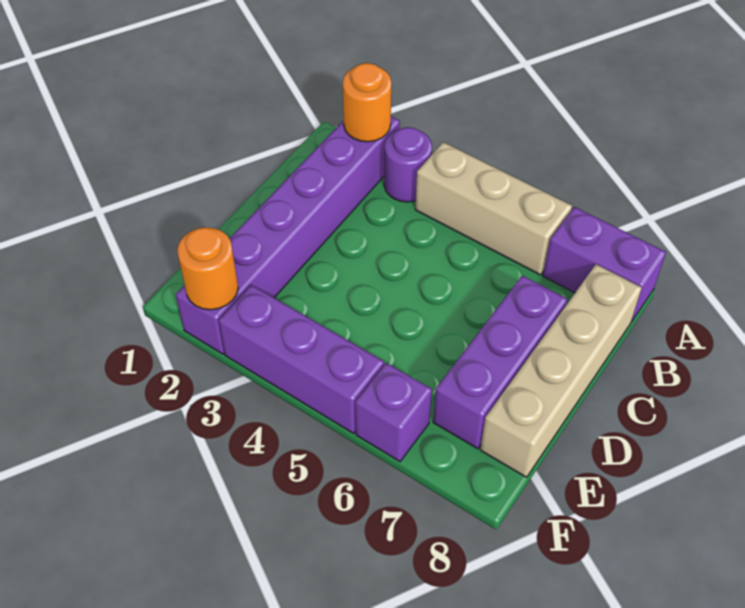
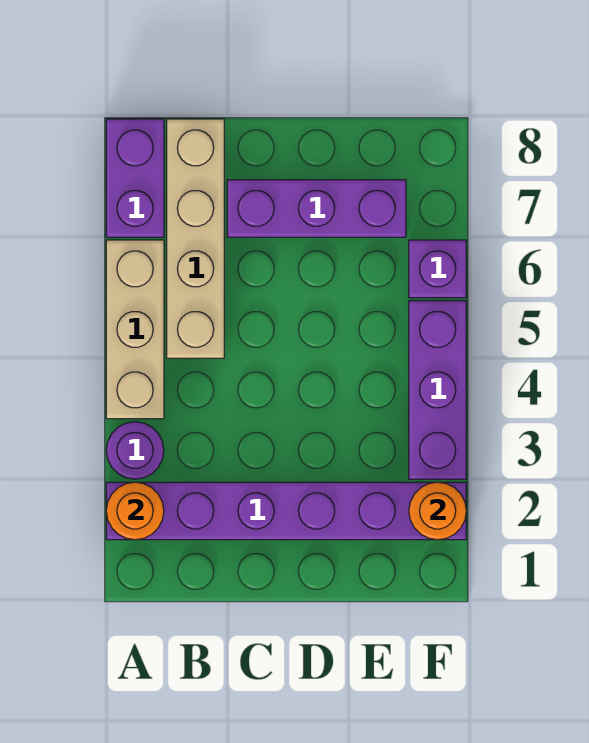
tan 1x4 brick [480,264,642,477] -> tan 1x4 brick turned to [167,119,224,358]

